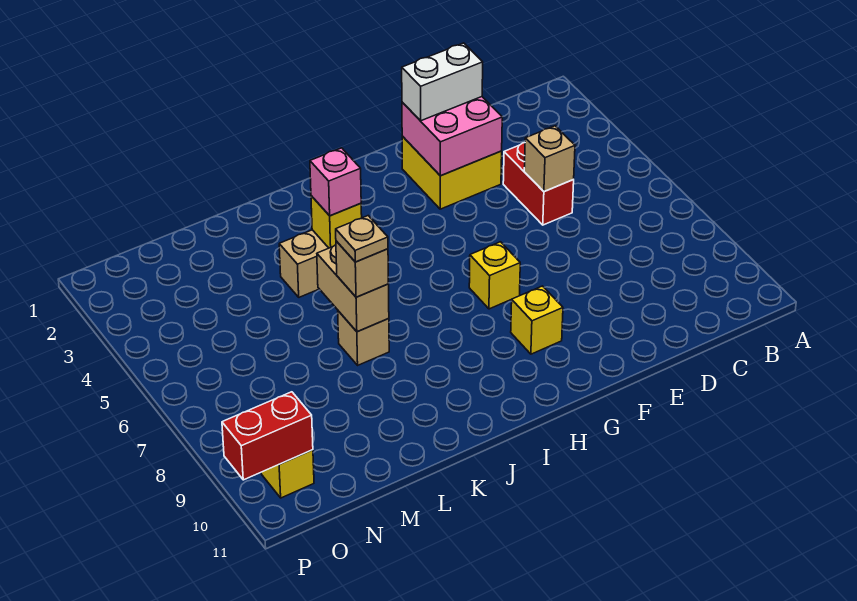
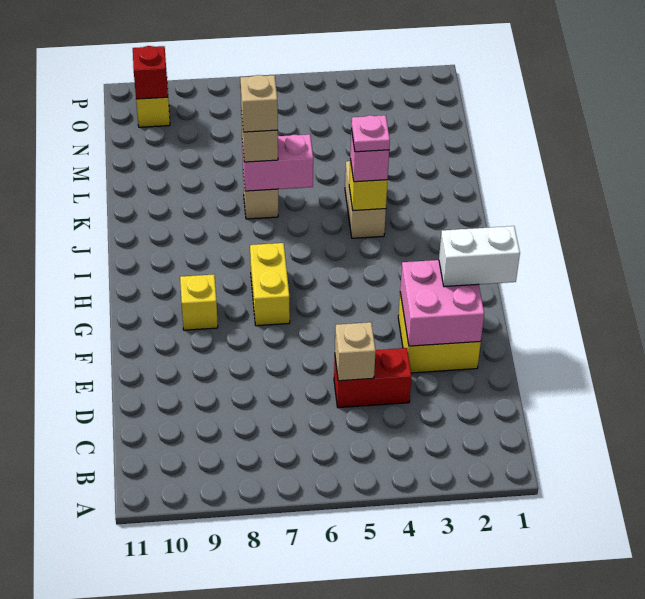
white 1x2 brick [402,43,483,121] -> white 1x2 brick turned to [439,226,520,287]
yellow 1x1 brick [469,242,520,309] -> yellow 1x2 brick [250,243,290,326]
none -> pink 1x1 plate [351,115,390,152]
tan 1x2 brick [317,245,389,332] -> pink 1x2 brick [242,134,313,191]
tan 1x1 plate [336,216,388,262] -> tan 1x1 brick [240,75,278,132]
red 1x2 brick [222,392,313,480] -> red 1x1 brick [133,46,168,99]

